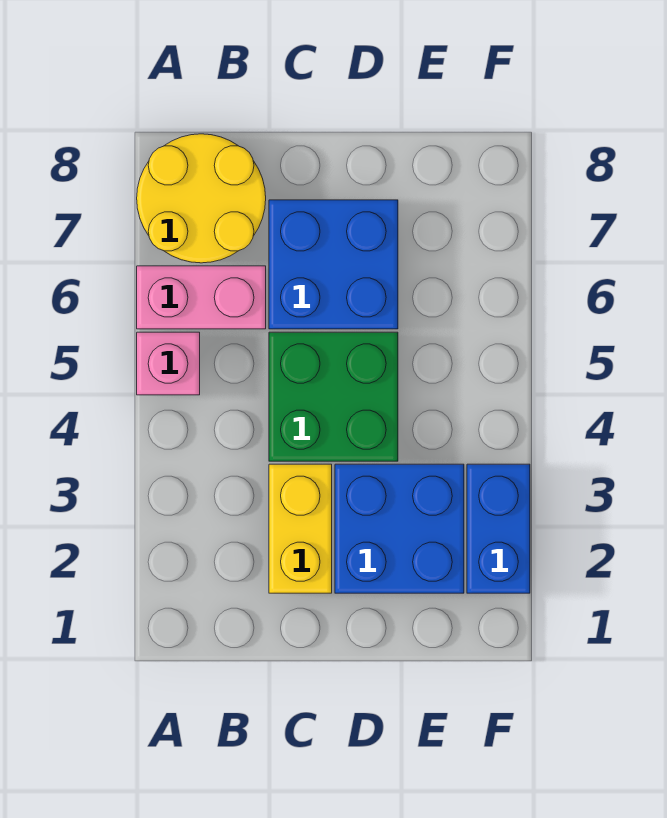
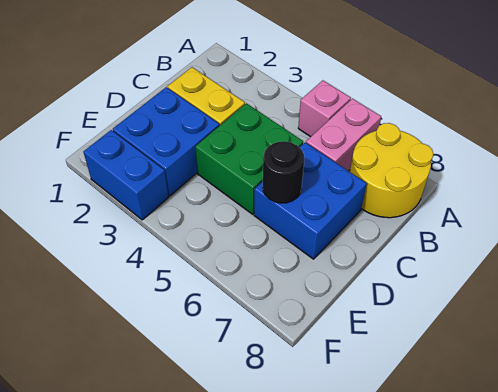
none -> black 1x1 round brick [263,141,304,203]

